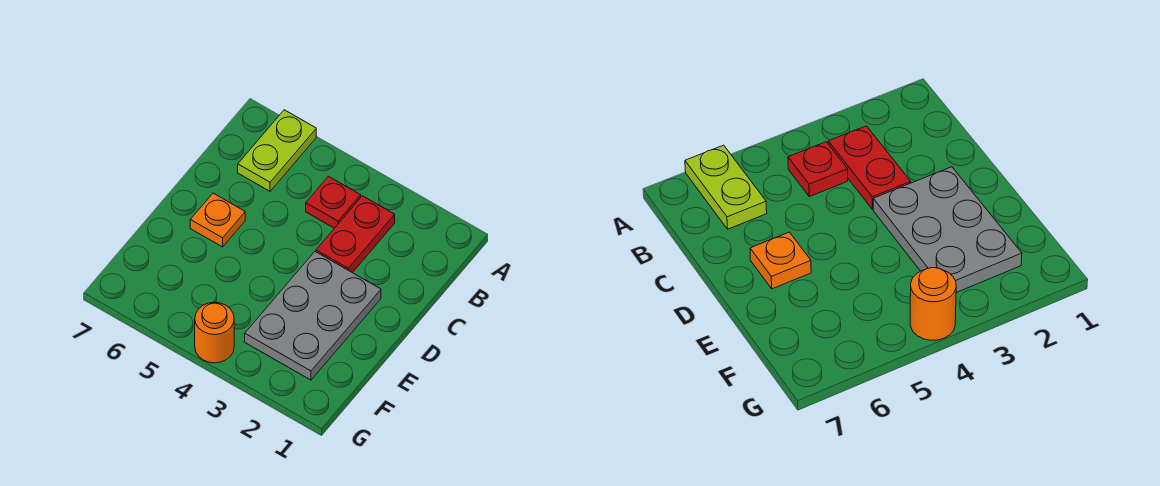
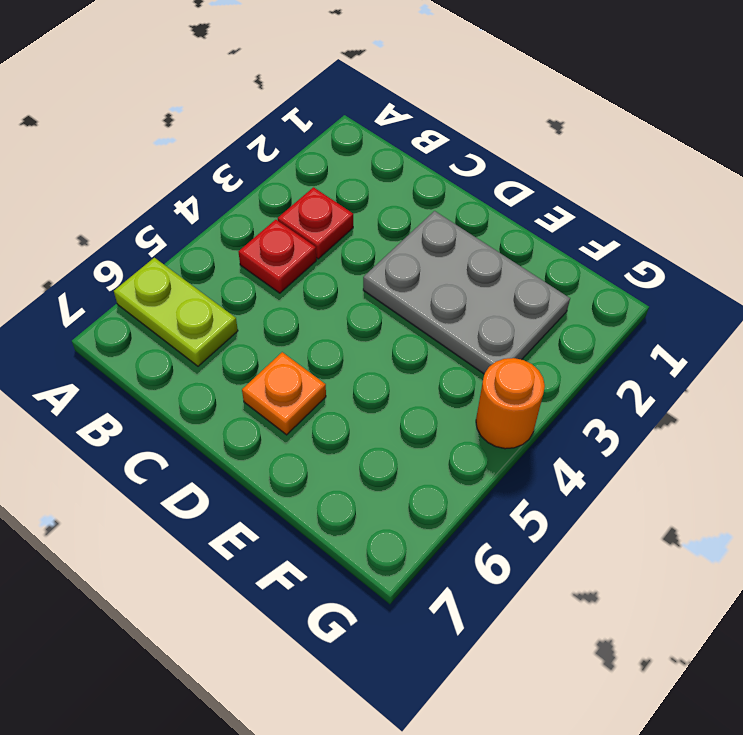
red 1x2 plate [316,196,395,273] -> red 1x1 plate [278,187,353,259]

